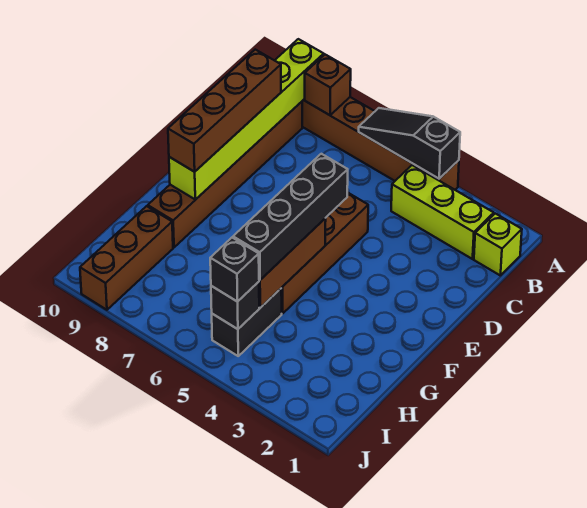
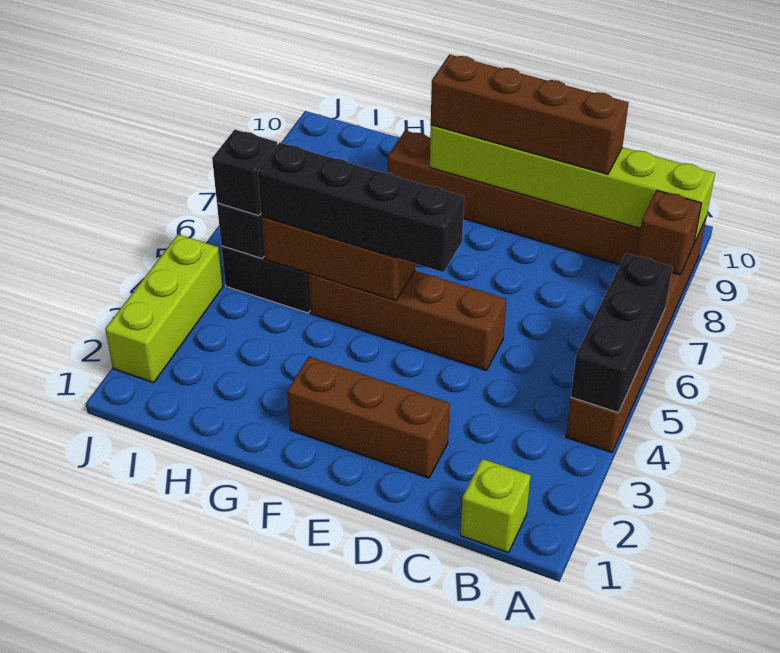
black 1x3 slope [359,108,460,179] -> black 1x3 brick [571,253,673,413]
lime 1x3 brick [391,165,494,259] -> lime 1x3 brick moved to [105,234,223,383]
brown 1x3 brick [80,206,173,310] -> brown 1x3 brick moved to [287,357,450,478]

